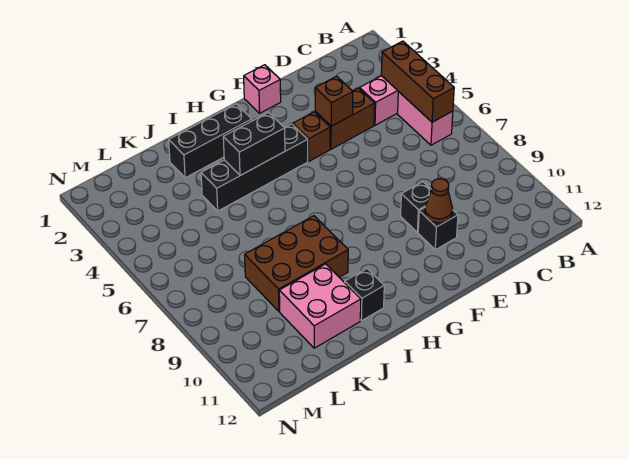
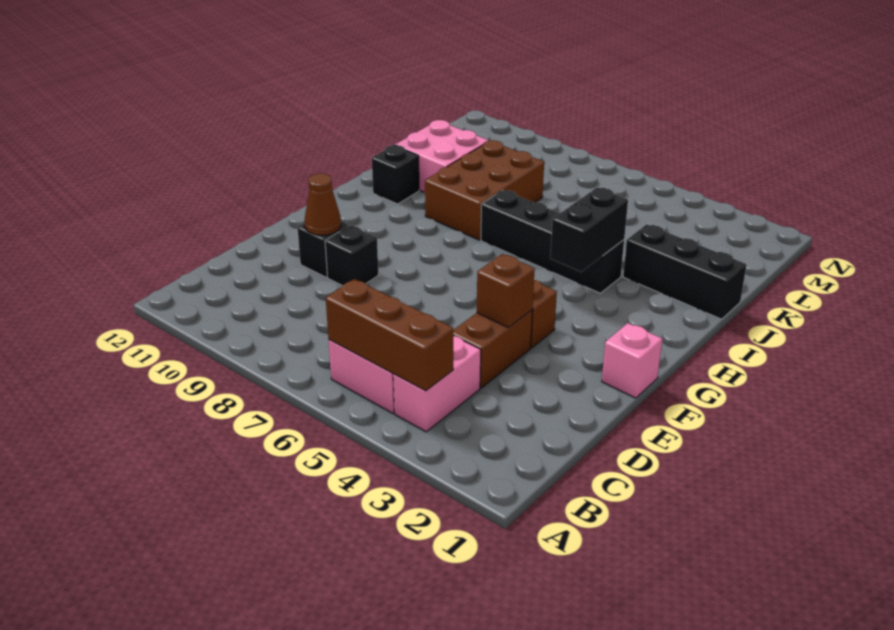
black 1x4 brick [201,124,308,211] -> black 1x4 brick turned to [481,190,624,293]
black 1x3 brick [169,104,252,178] -> black 1x3 brick turned to [623,224,747,319]

